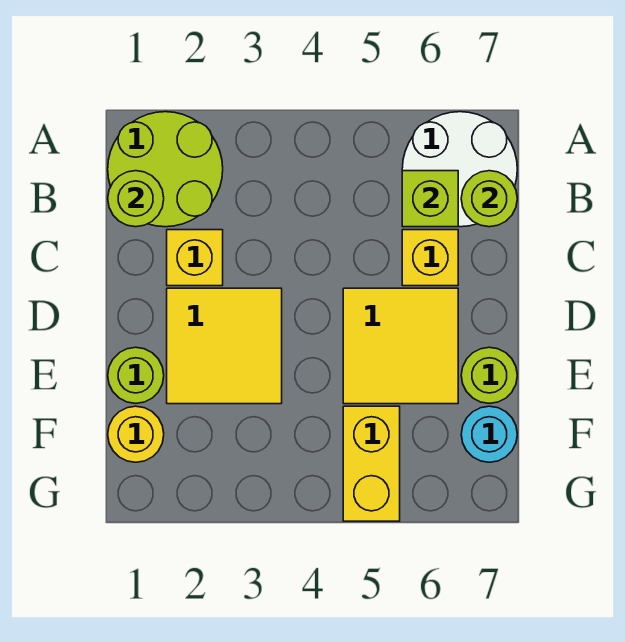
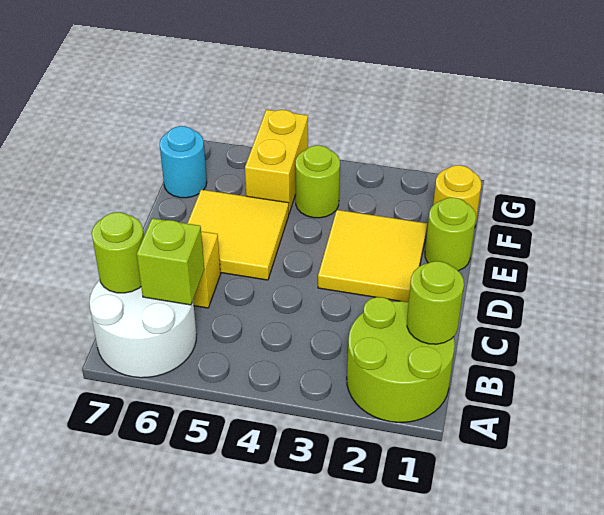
yellow 1x1 brick [167,230,223,286] -> none
lime 1x1 round brick [461,347,517,403] -> lime 1x1 round brick moved to [295,145,340,218]

